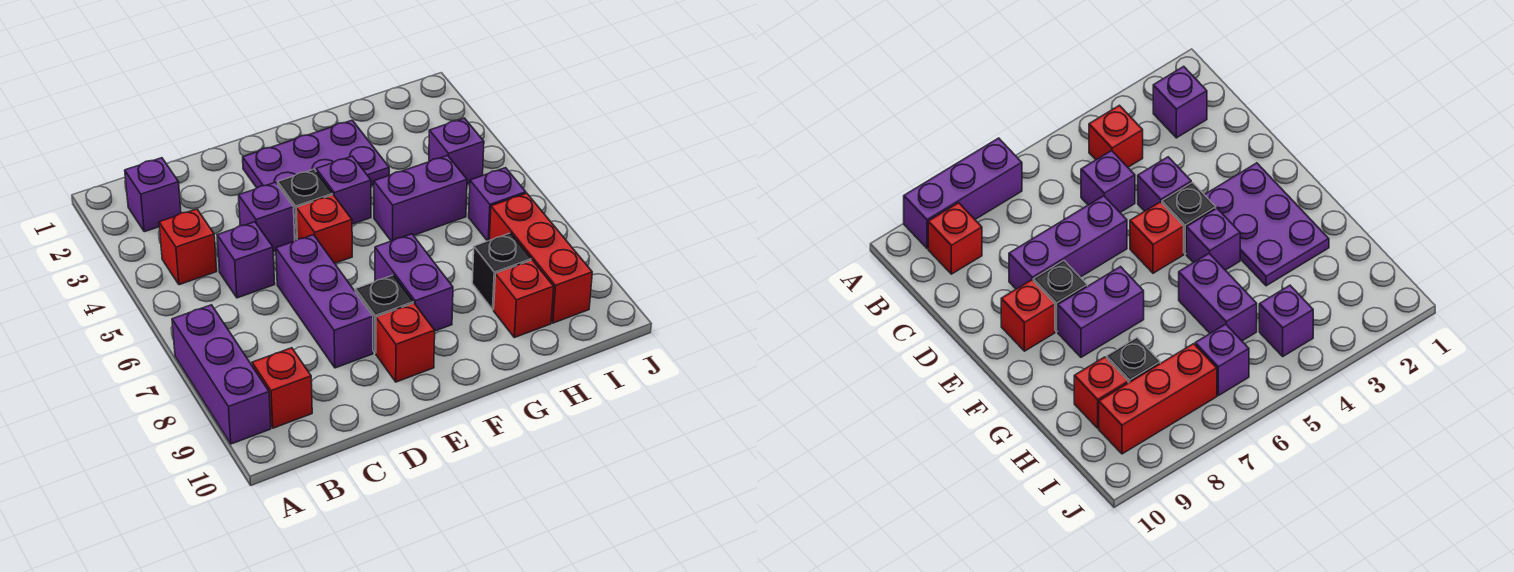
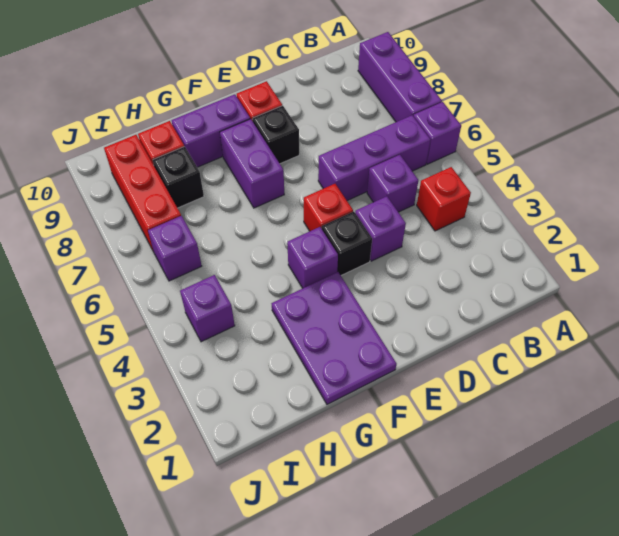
purple 1x1 brick [125,158,181,232] -> purple 1x1 brick moved to [414,102,461,164]
red 1x1 brick [252,348,312,428] -> none
purple 1x3 brick [276,235,373,368] -> purple 1x3 brick turned to [318,115,430,201]
purple 2x3 plate [243,120,389,188] -> purple 2x3 plate turned to [272,272,396,404]
purple 1x2 brick [374,156,467,241] -> purple 1x2 brick moved to [171,94,250,167]

